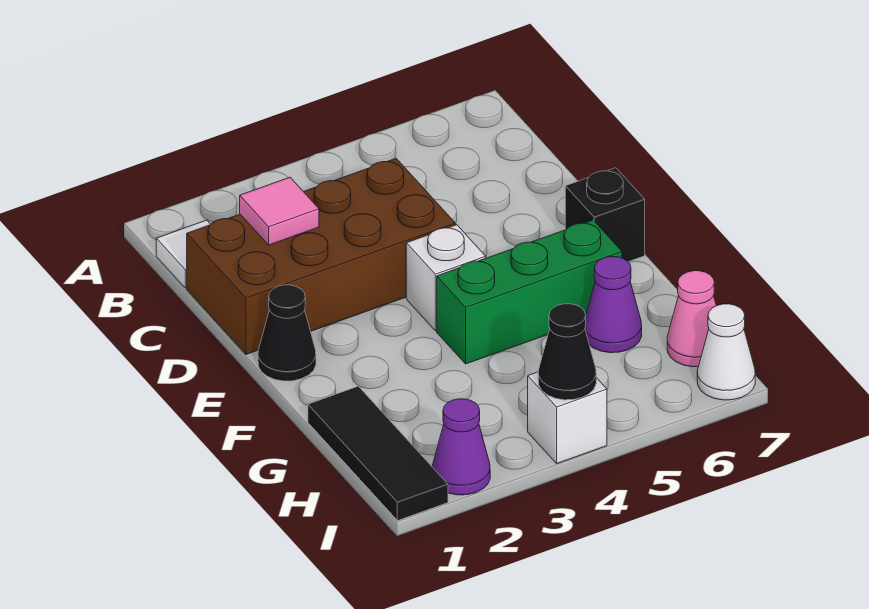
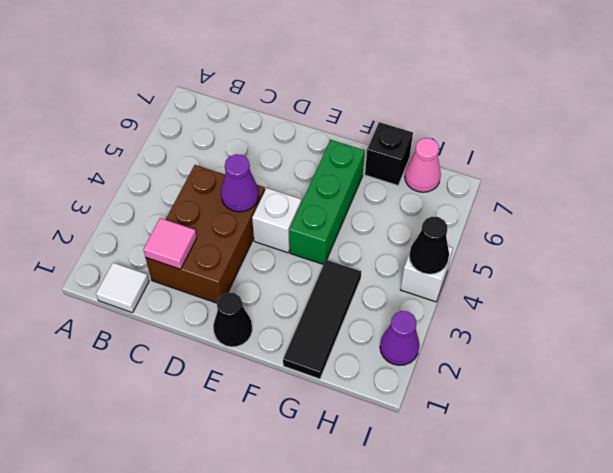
brown 2x4 brick [187,158,455,354] -> brown 2x3 brick [145,165,265,303]
black 1x1 brick [565,168,645,262] -> black 1x1 brick moved to [365,122,413,185]
black 1x3 tile [308,386,448,521] -> black 1x3 tile turned to [283,260,361,379]
purple 1x1 cone [585,257,642,353] -> purple 1x1 cone moved to [221,154,259,212]
white 1x1 cone [697,304,755,400] -> none

